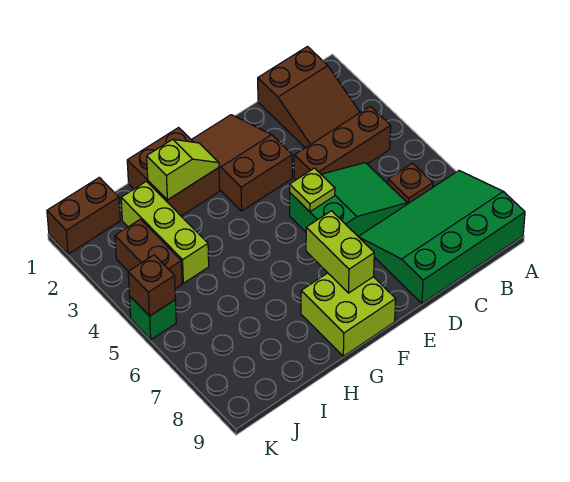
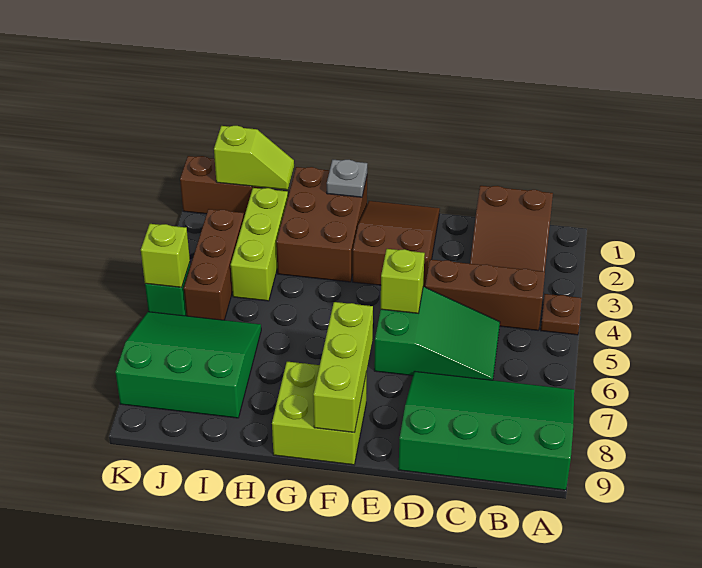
brown 1x1 plate [388,163,433,204] -> brown 1x1 plate moved to [541,294,582,335]
lime 1x1 plate [290,168,335,212] -> lime 1x1 brick [381,249,425,313]
lime 1x2 brick [306,211,374,293] -> lime 1x3 brick [313,302,373,433]
brown 2x2 brick [127,128,220,216] -> brown 2x3 brick [276,167,367,282]
none -> grey 1x1 plate [327,160,367,197]
lime 1x2 slope [147,139,219,200] -> lime 1x2 slope moved to [214,126,294,190]
none -> green 3x3 slope [115,312,261,418]
brown 1x2 brick [115,219,182,289] -> brown 1x3 brick [184,209,244,320]
brown 1x1 brick [128,255,175,316] -> lime 1x1 brick [141,224,190,288]

